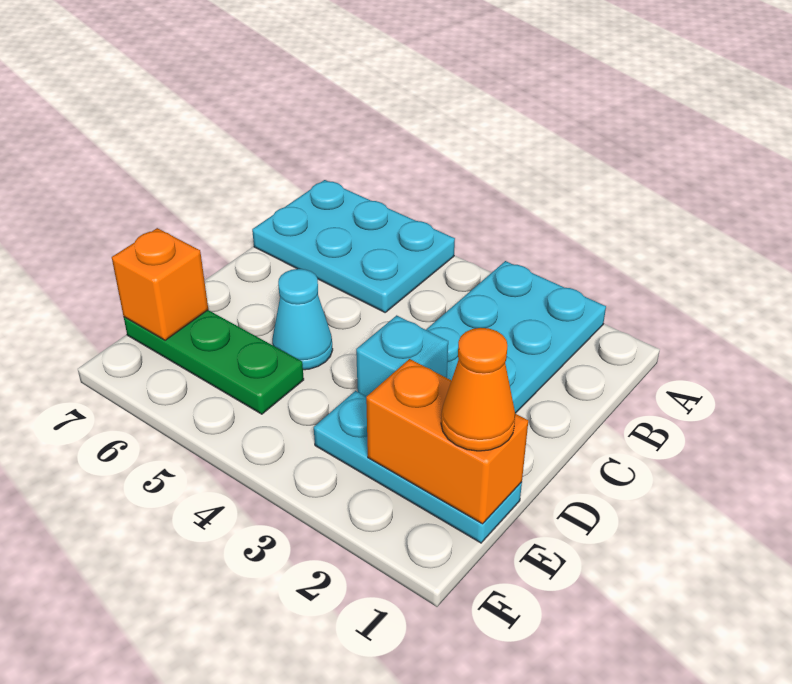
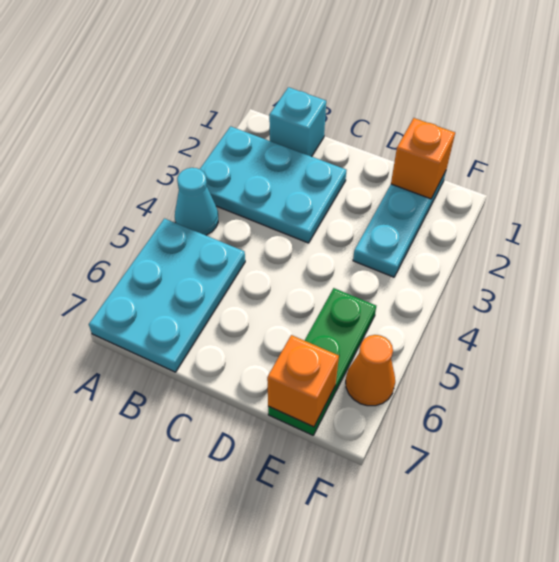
cyan 1x1 brick [356,315,448,397] -> cyan 1x1 brick moved to [269,87,326,157]
cyan 1x1 cone [272,269,333,370] -> cyan 1x1 cone moved to [175,168,218,235]
orange 1x2 brick [366,359,528,524] -> orange 1x1 brick [391,118,455,199]
orange 1x1 cone [441,328,515,451] -> orange 1x1 cone moved to [346,335,395,406]

